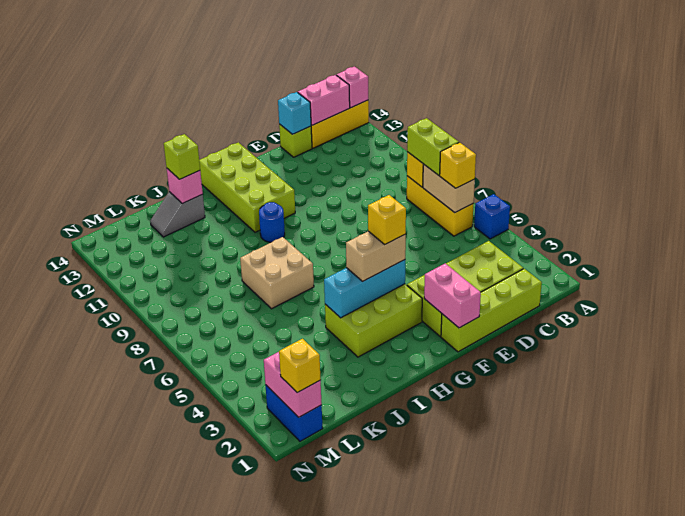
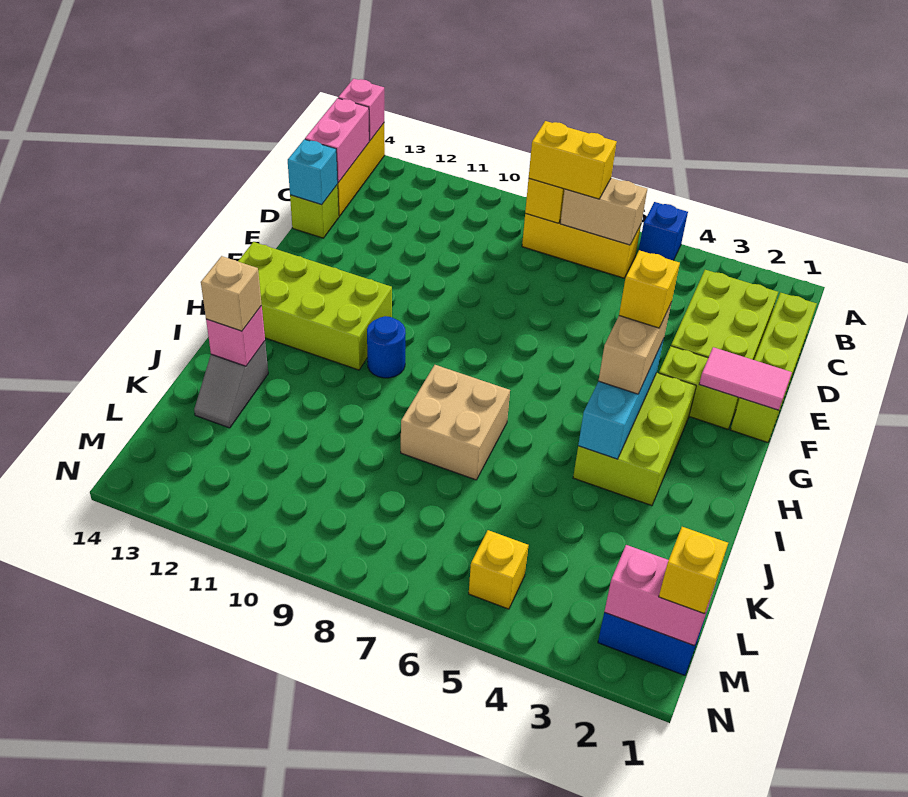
yellow 1x1 brick [440,142,476,188] -> yellow 1x1 brick moved to [469,530,528,609]
lime 1x2 brick [407,118,459,175] -> yellow 1x2 brick [529,121,617,199]
pink 1x2 brick [424,263,481,328] -> pink 1x2 tile [699,347,792,410]
lime 1x1 brick [164,134,200,179] -> tan 1x1 brick [201,256,262,331]

